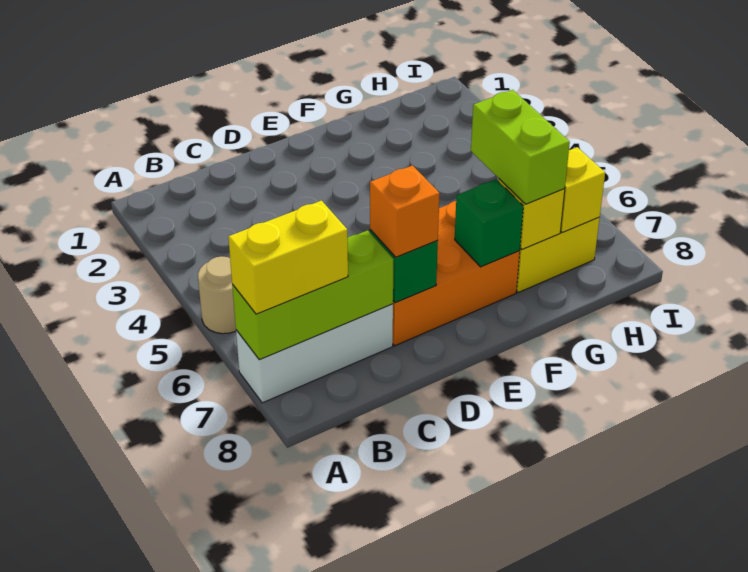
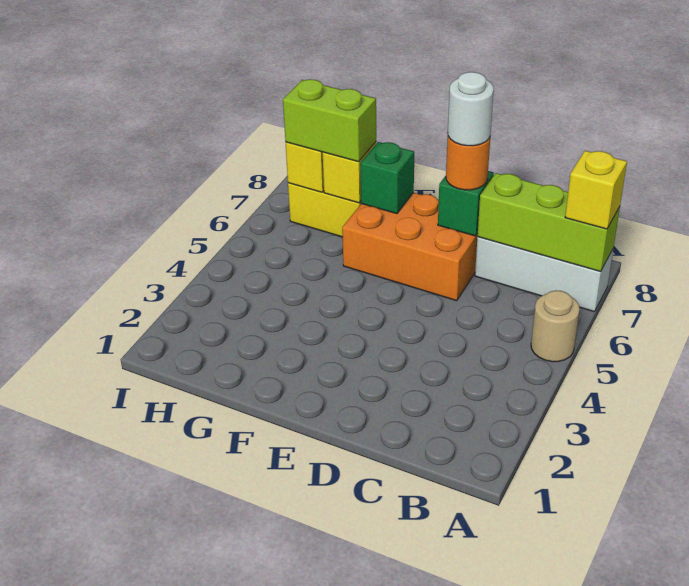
yellow 1x2 brick [228,201,348,314] -> yellow 1x1 brick [565,151,627,229]
orange 1x1 brick [370,165,440,257] -> orange 1x1 round brick [446,137,490,190]
none -> white 1x1 round brick [448,72,494,146]
lime 1x2 brick [471,90,570,204] -> lime 1x2 brick turned to [283,79,376,162]

